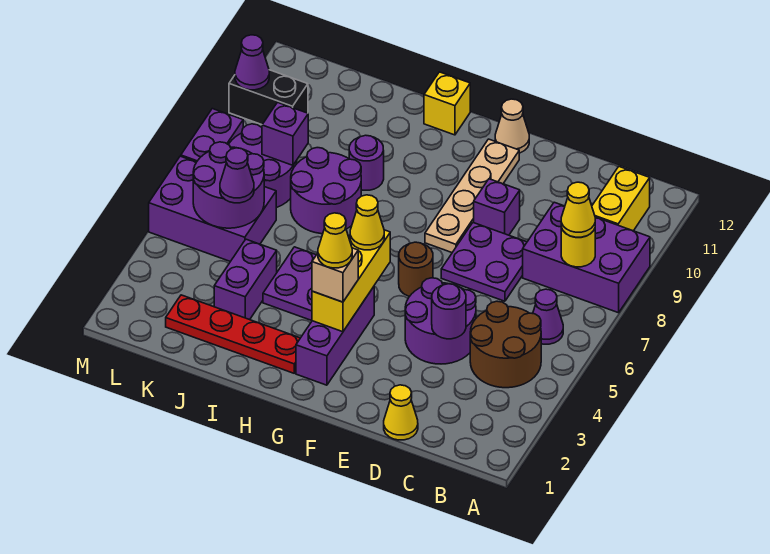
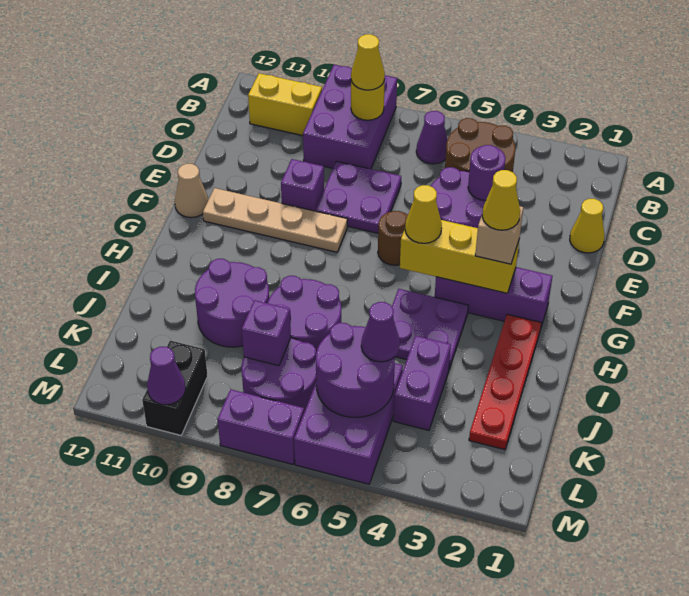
yellow 1x1 brick [424,72,470,135] -> none
purple 1x1 round brick [349,135,384,190] -> purple 2x2 round brick [195,259,269,347]
purple 1x2 brick [214,239,277,320] -> purple 1x2 brick turned to [393,336,451,430]

